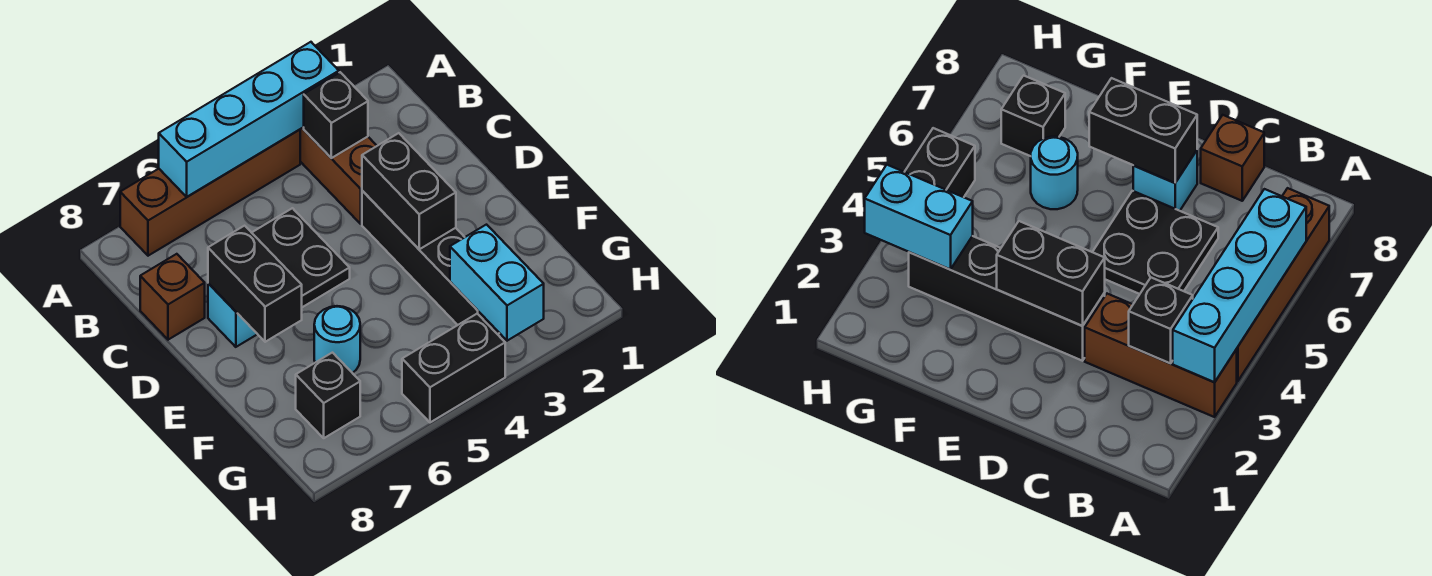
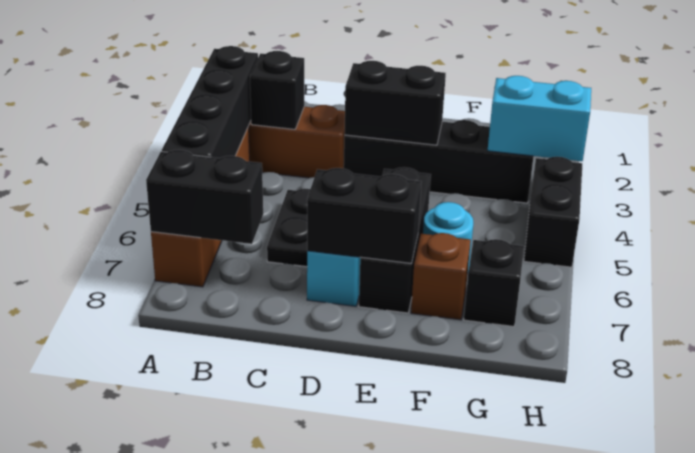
cyan 1x4 brick [159,42,339,197] -> black 1x4 brick [162,46,258,158]
none -> black 1x2 brick [146,150,263,244]
brown 1x1 brick [140,254,205,340] -> brown 1x1 brick moved to [411,233,471,320]
none -> black 1x3 brick [359,167,431,313]

